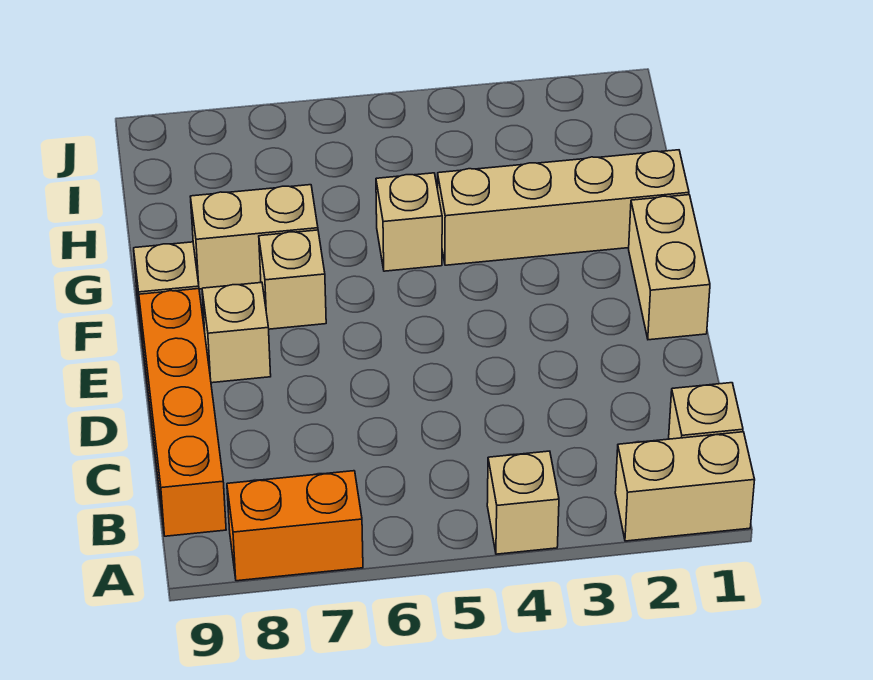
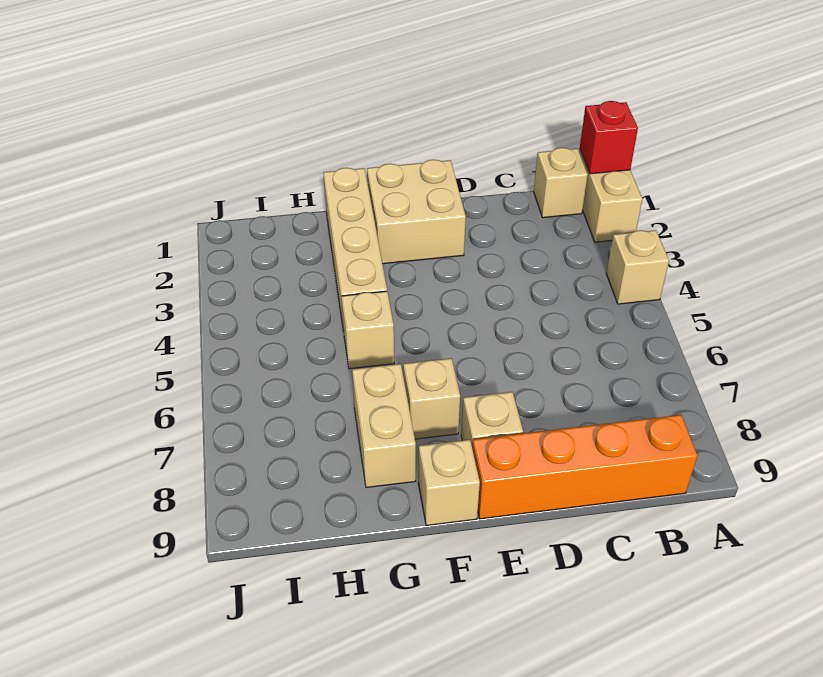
none -> red 1x1 brick [580,101,638,174]
orange 1x2 brick [227,471,363,581] -> none
tan 1x2 brick [629,195,710,340] -> tan 2x2 brick [367,160,466,264]

